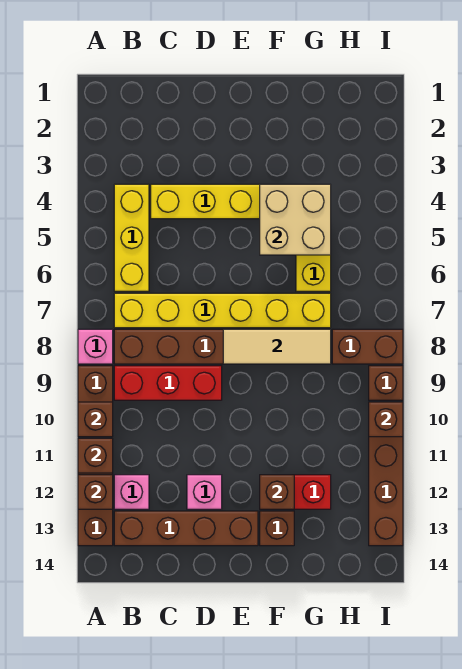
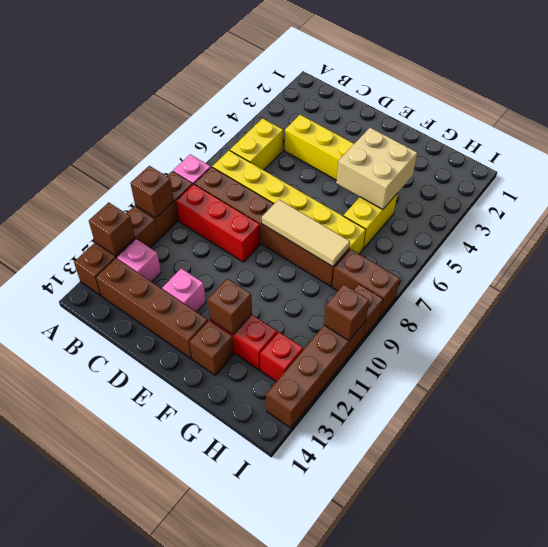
brown 1x1 brick [78,438,113,473] -> none
yellow 1x3 brick [114,184,149,291] -> yellow 1x2 brick [230,118,283,170]
none -> red 1x1 brick [260,332,303,382]

